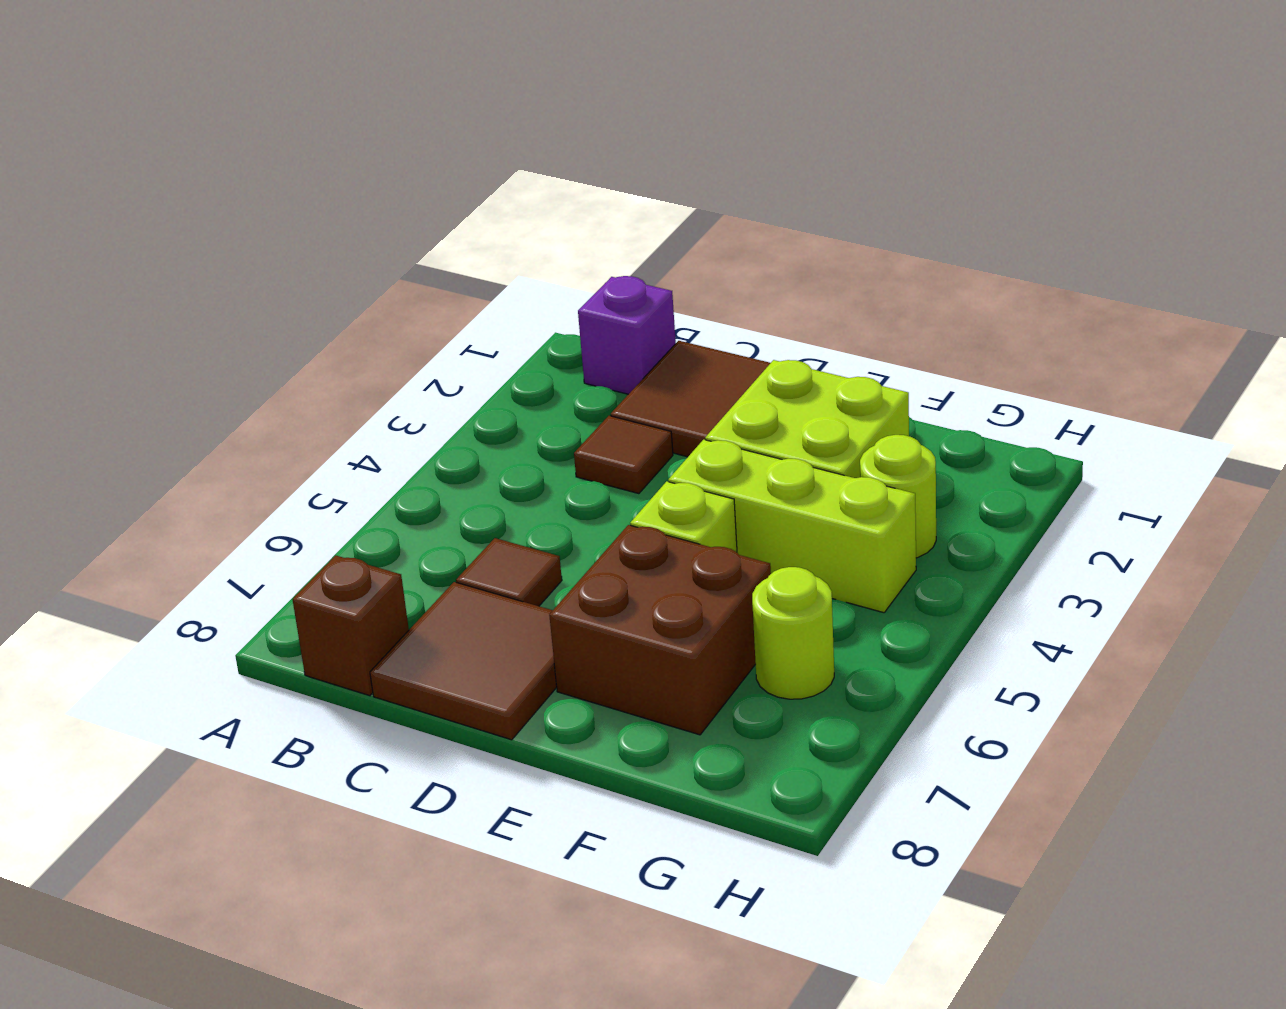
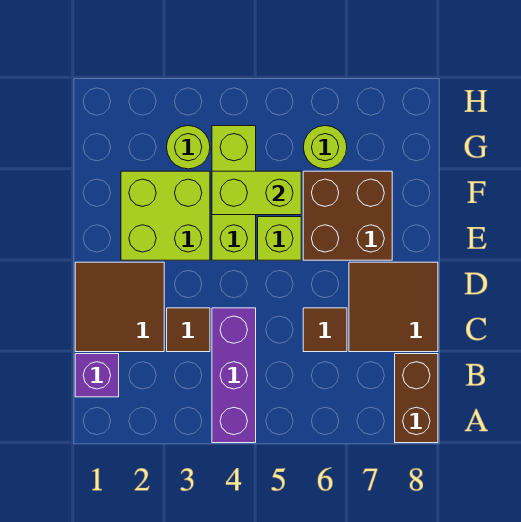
none -> purple 1x3 brick [212,308,256,443]
brown 1x1 brick [292,555,409,696] -> brown 1x2 brick [395,354,438,443]
none -> lime 1x2 brick [212,171,301,215]

